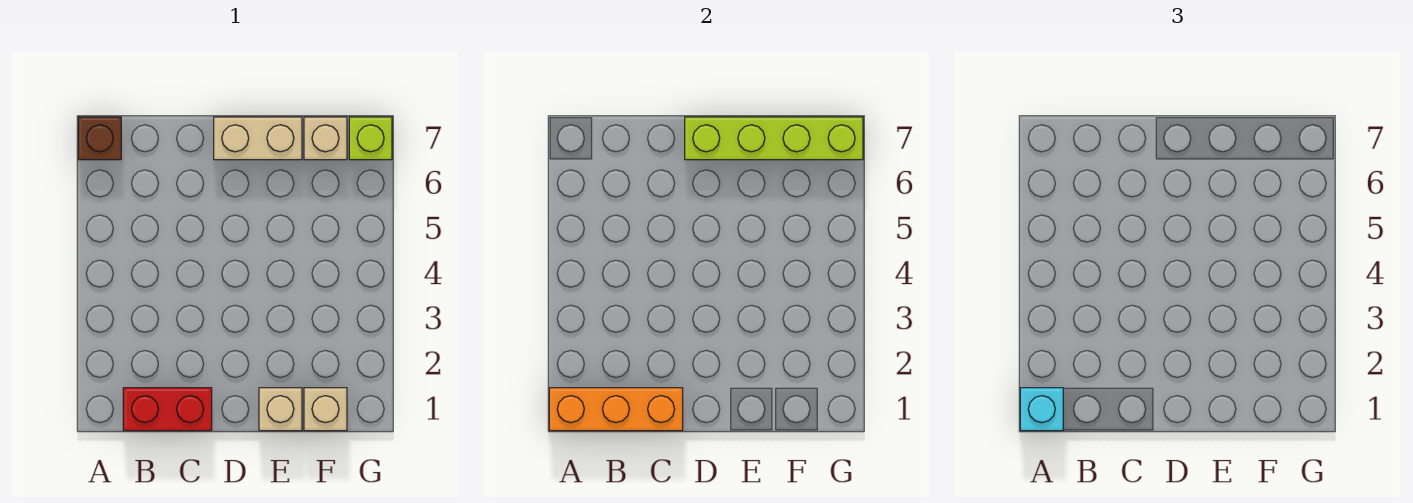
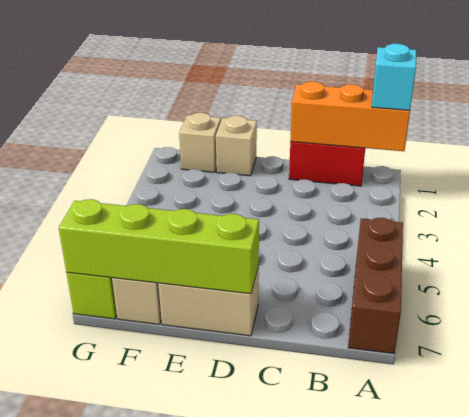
brown 1x1 brick [78,117,121,160] -> brown 1x3 brick [348,218,403,354]

